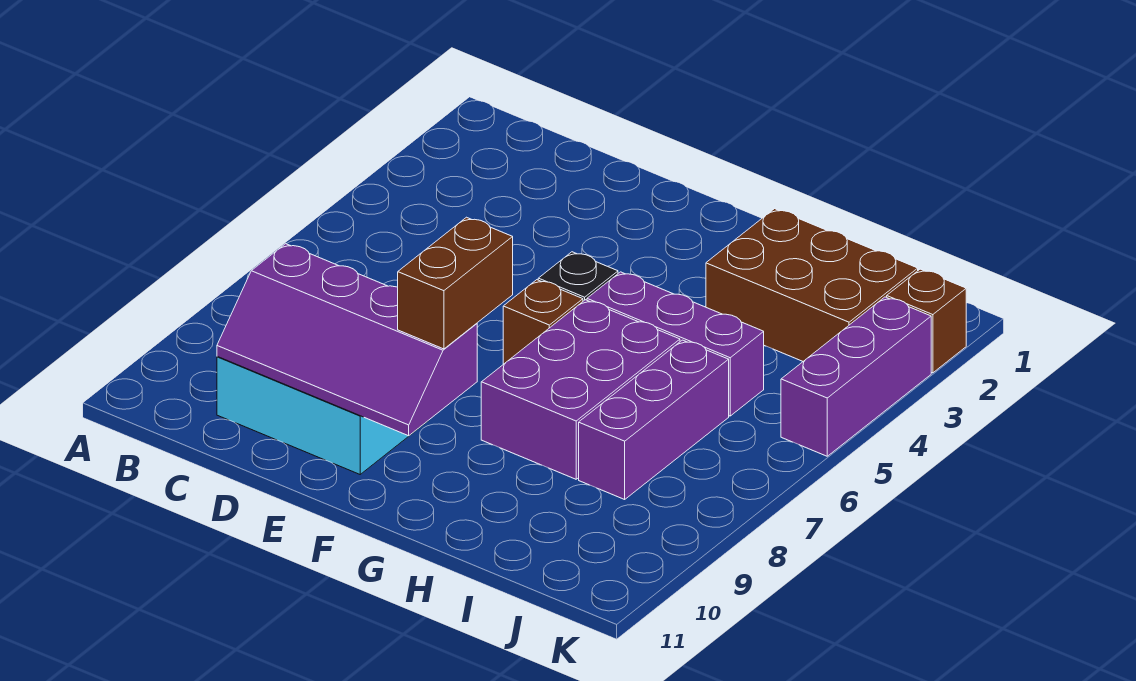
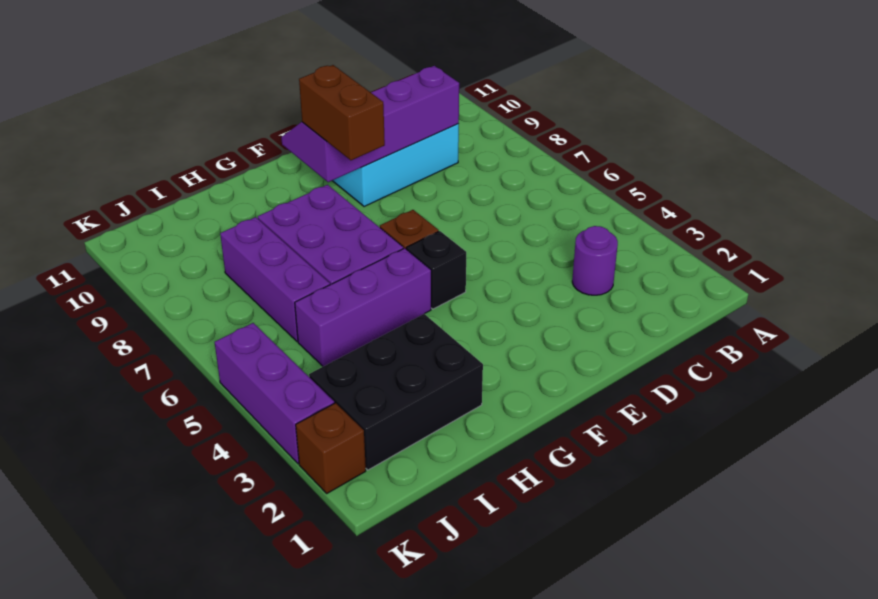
none -> purple 1x1 round brick [572,226,618,295]
brown 2x3 brick [706,209,918,361] -> black 2x3 brick [309,314,483,470]

